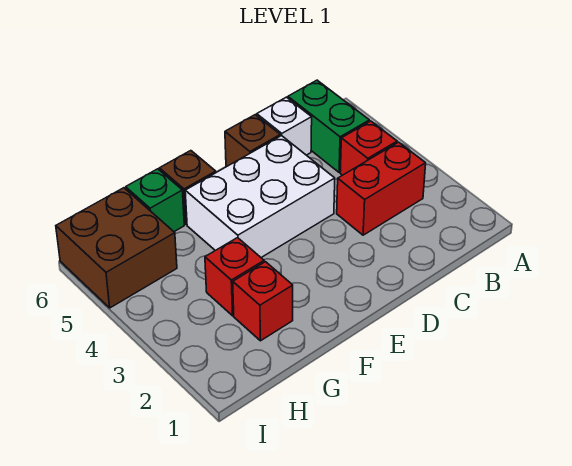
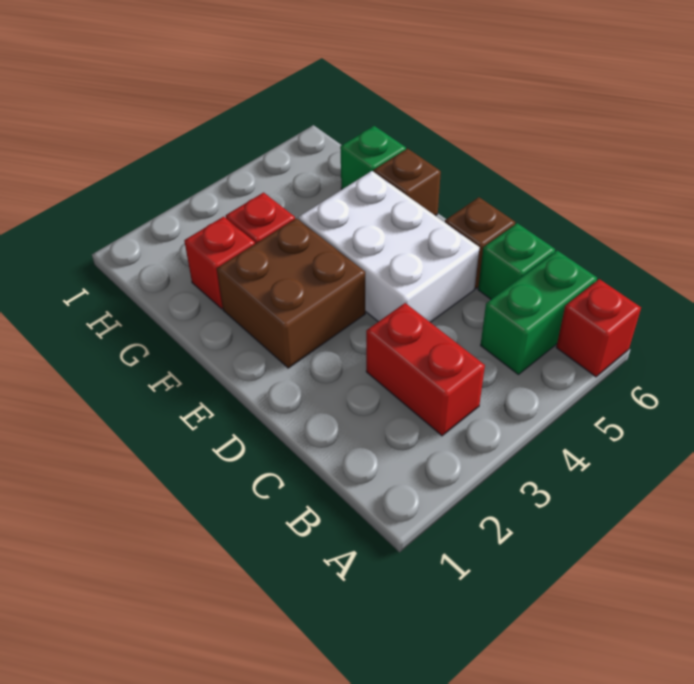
red 1x1 brick [340,121,397,175] -> red 1x1 brick moved to [556,279,641,377]
white 1x1 brick [257,97,312,155] -> green 1x1 brick [478,223,555,299]
brown 2x2 brick [56,188,177,308] -> brown 2x2 brick moved to [217,218,365,368]

